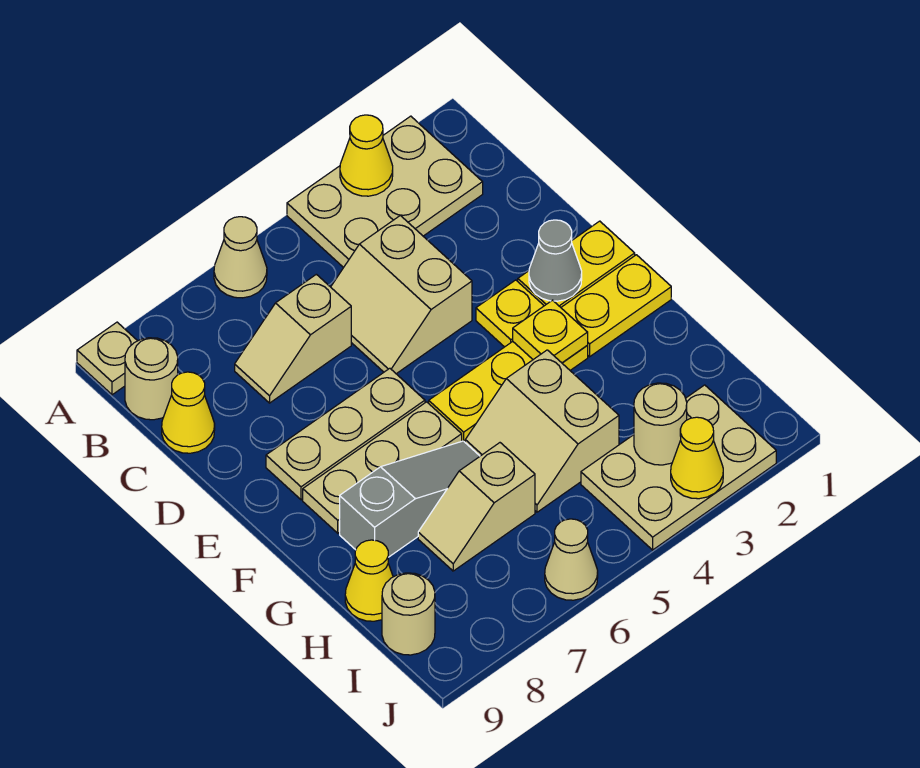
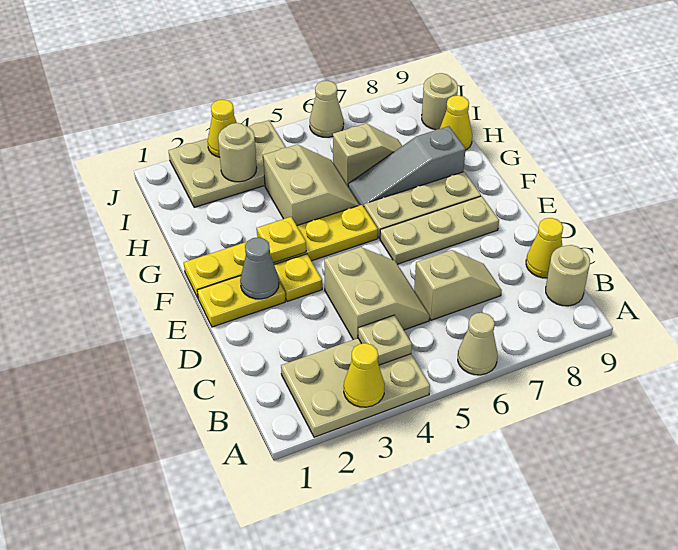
tan 1x1 plate [77,322,137,395] -> tan 1x1 plate moved to [358,315,412,365]

